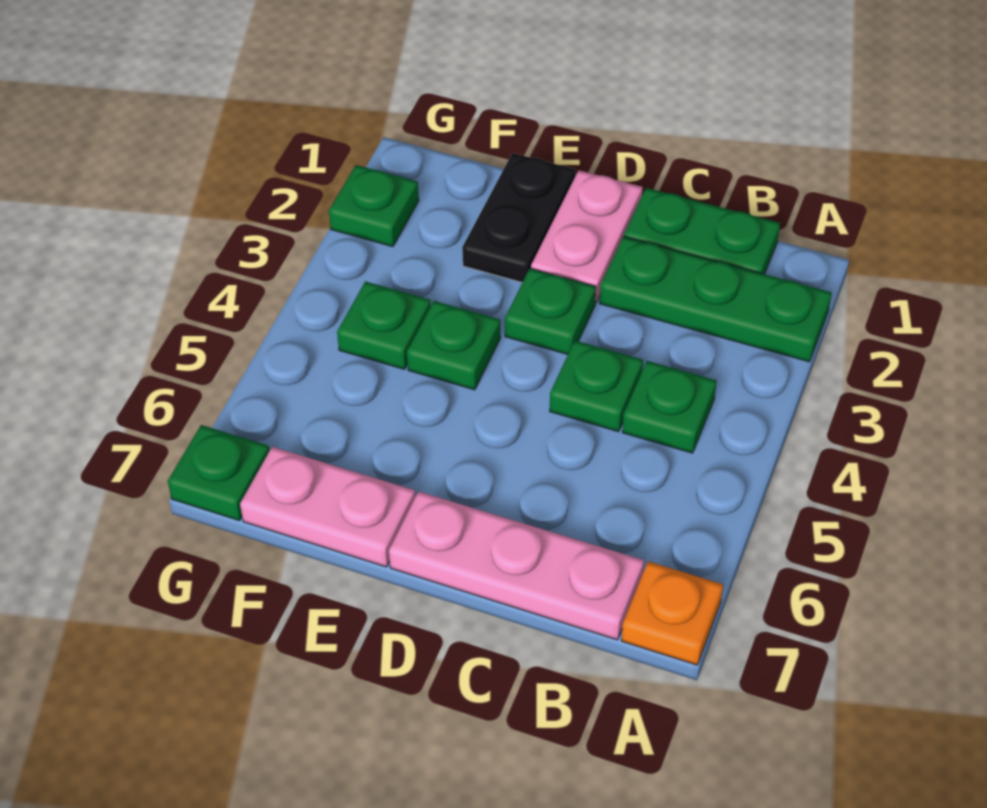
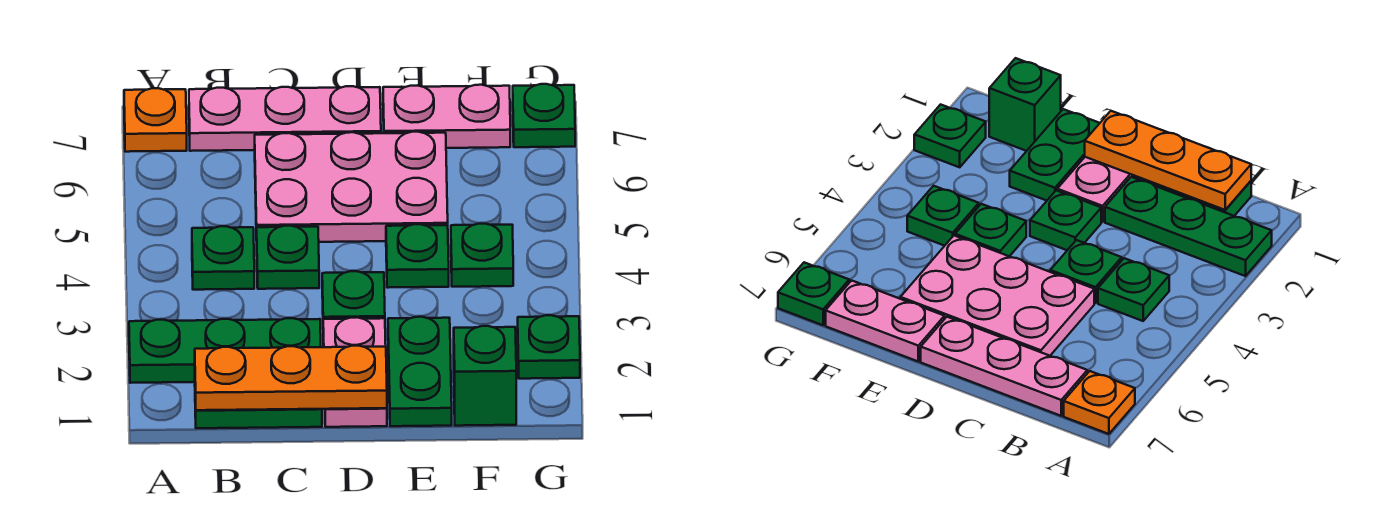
none -> orange 1x3 plate [195,346,387,410]
none -> pink 2x3 plate [255,132,448,242]
black 1x2 plate [462,153,575,282] -> green 1x2 plate [388,317,452,426]
none -> green 1x1 brick [454,326,516,426]

